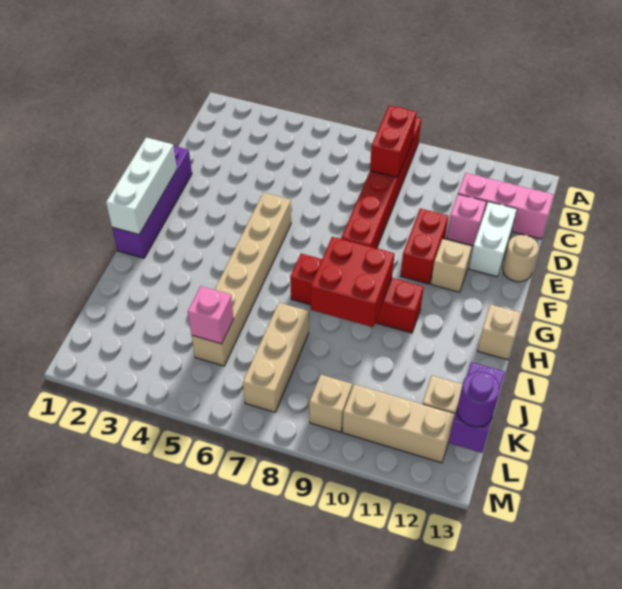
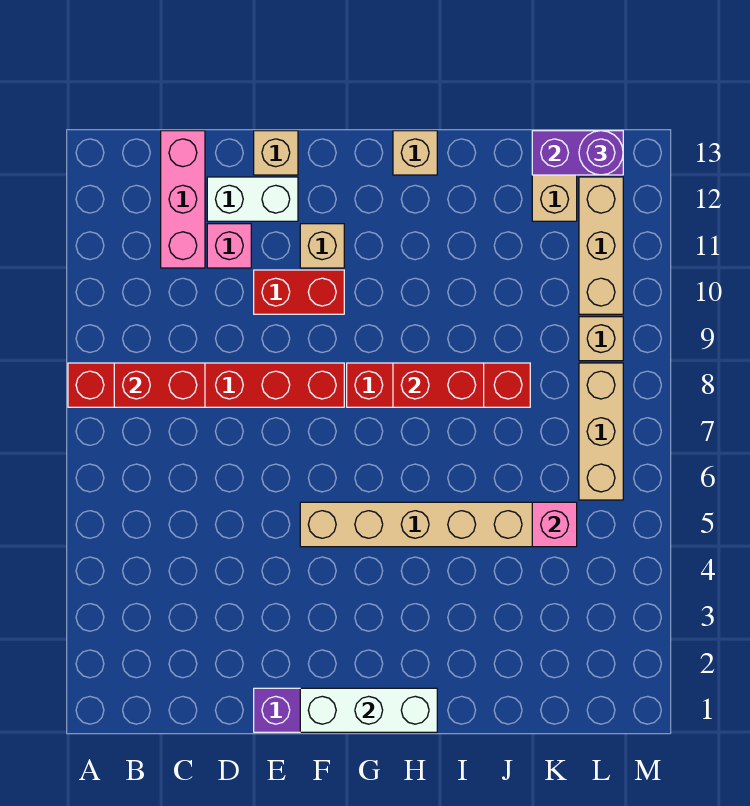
tan 1x1 round brick [503,235,539,282] -> tan 1x1 brick [254,131,298,175]
red 1x4 brick [290,254,424,333] -> red 1x4 brick turned to [347,363,530,407]
red 2x2 brick [311,237,395,327] -> red 1x2 brick [393,363,484,407]
tan 1x3 brick [243,303,309,412] -> tan 1x3 brick turned to [579,363,623,500]

